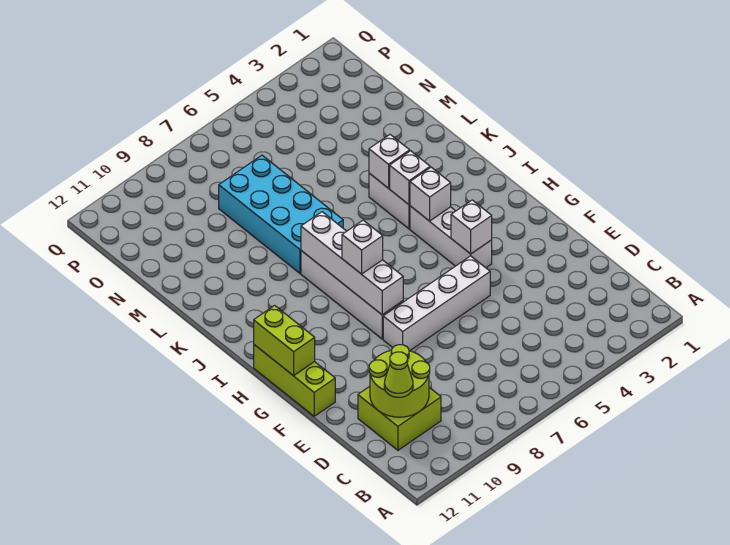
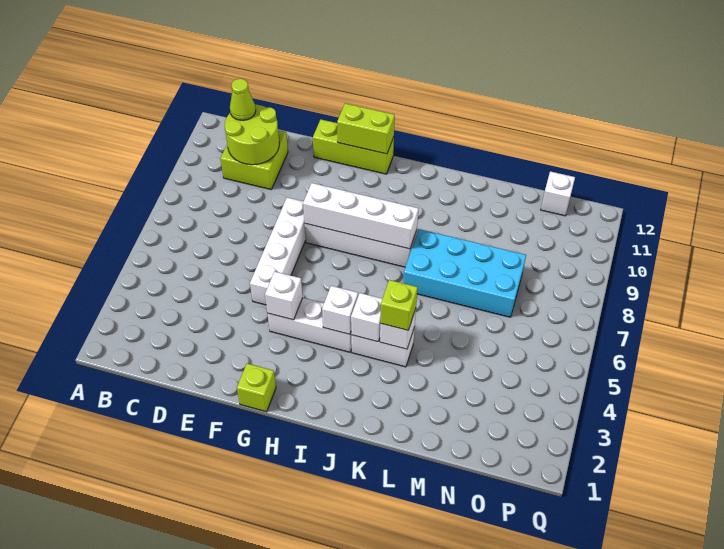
none -> lime 1x1 brick [237,364,276,412]
white 1x1 brick [342,220,383,274] -> white 1x1 brick moved to [541,171,575,216]
none -> lime 1x1 brick [380,280,418,330]

